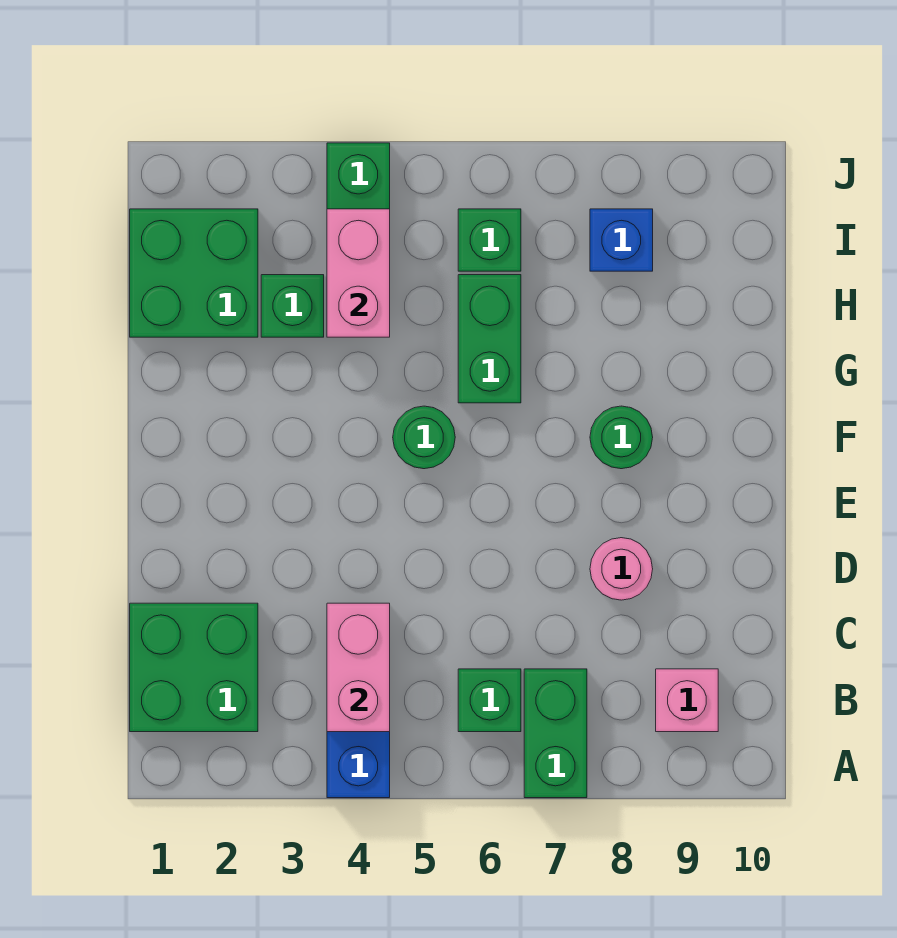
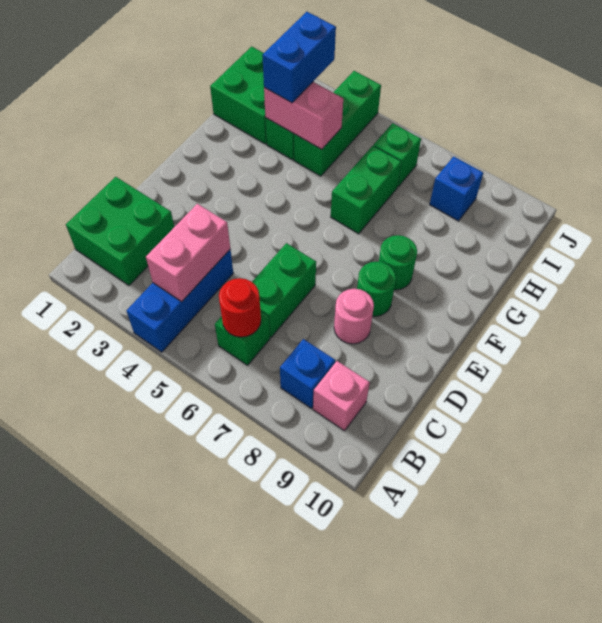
green 1x2 brick [524,669,587,798] -> green 1x2 brick moved to [252,243,316,337]
none -> red 1x1 round brick [219,278,261,337]
none -> blue 1x1 brick [280,339,335,408]
green 1x1 round brick [393,406,455,469] -> green 1x1 round brick moved to [357,262,396,317]
none -> blue 1x2 brick [262,12,336,103]
pink 1x2 brick [327,209,390,337] -> pink 1x2 brick turned to [264,82,343,149]

